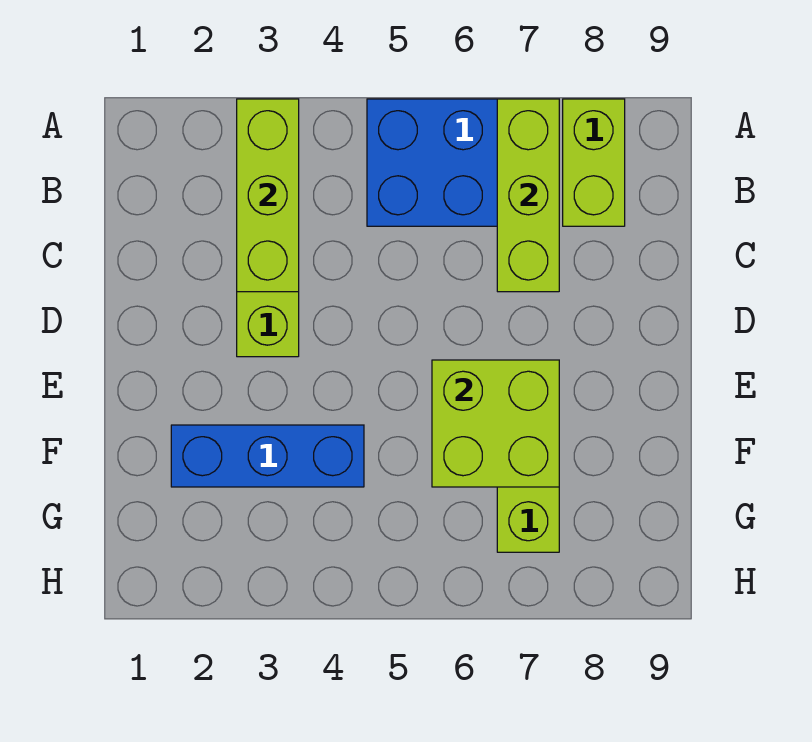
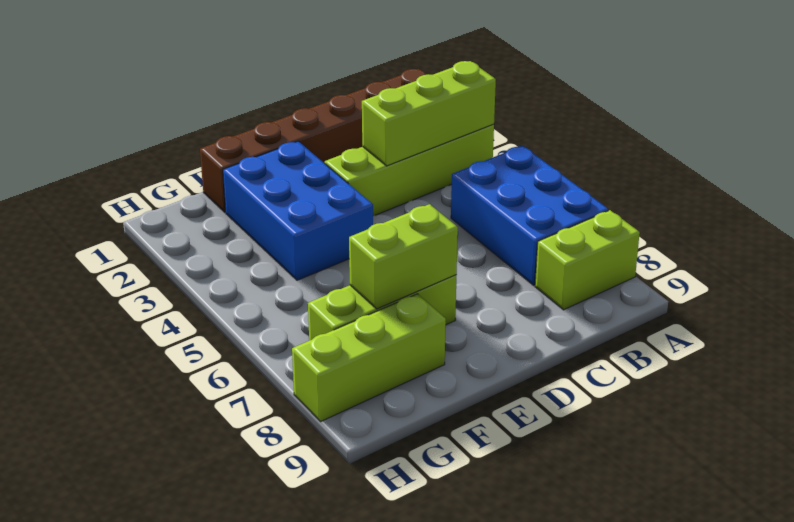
none -> brown 1x6 brick [200,69,426,212]
lime 1x3 brick [497,99,559,292] -> lime 1x3 brick moved to [292,294,446,421]
lime 2x2 brick [432,360,559,487] -> lime 1x2 brick [349,204,458,309]
blue 1x3 brick [171,425,364,487] -> blue 2x3 brick [223,141,373,280]

